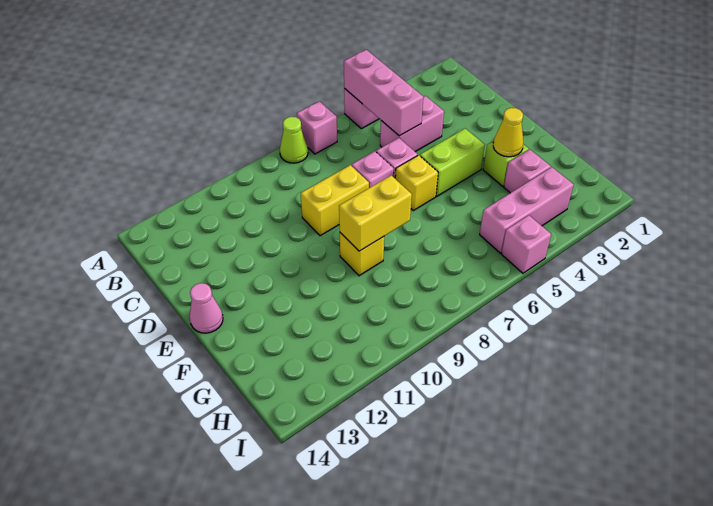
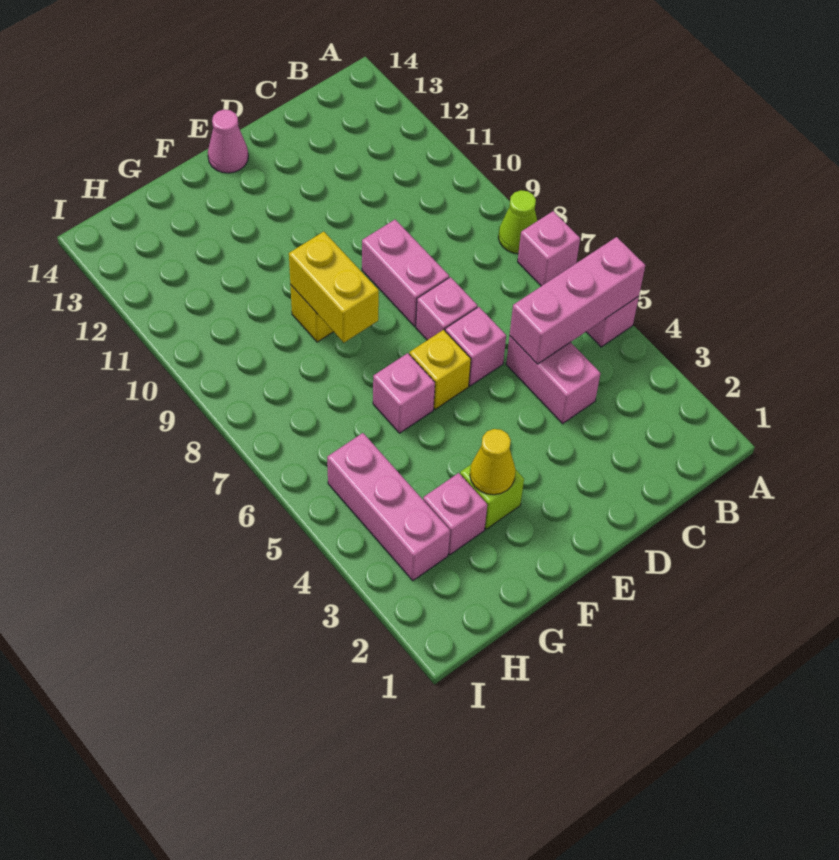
yellow 1x2 brick [301,165,369,236] -> pink 1x2 brick [362,220,449,326]
lime 1x2 brick [420,129,485,196] -> none
pink 1x1 brick [502,215,551,273] -> pink 1x1 brick moved to [373,353,435,433]

